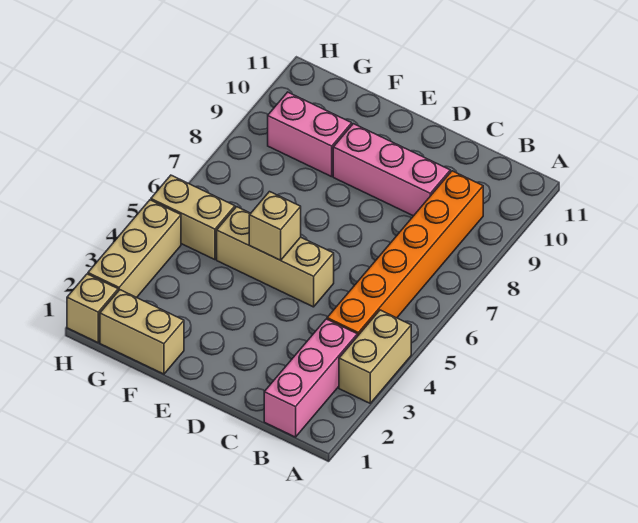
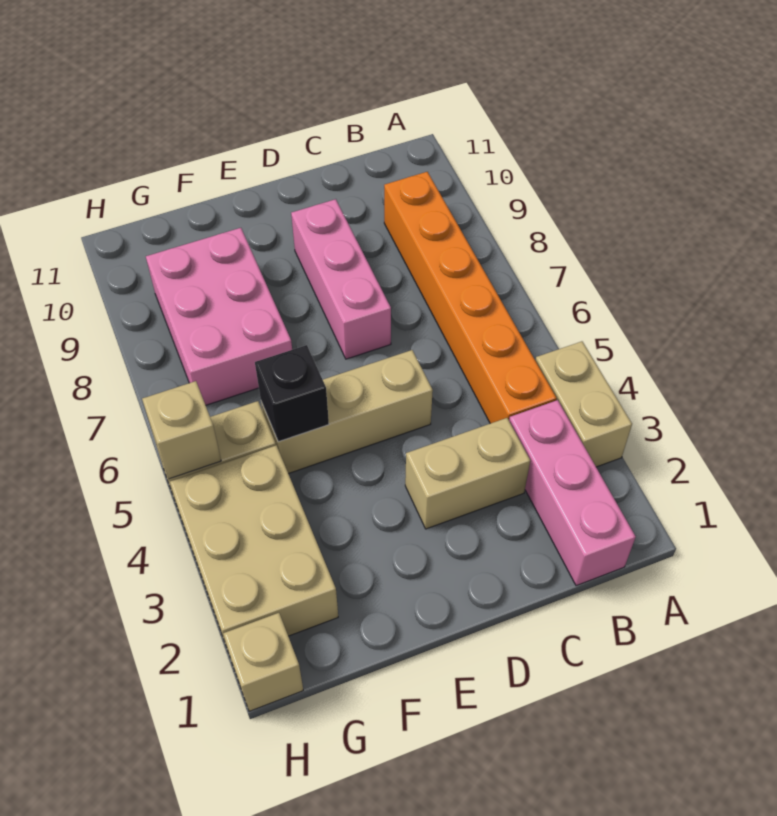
pink 1x3 brick [333,124,450,216] -> pink 1x3 brick turned to [291,199,391,359]
tan 1x1 brick [249,192,301,260] -> tan 1x1 brick moved to [142,381,221,479]
tan 1x2 brick [100,290,184,374] -> tan 1x2 brick moved to [405,418,530,529]
none -> black 1x1 brick [255,345,329,442]
pink 1x2 brick [268,92,352,177] -> pink 2x3 brick [146,228,292,405]
tan 1x3 brick [88,200,181,298] -> tan 2x3 brick [170,445,338,653]

